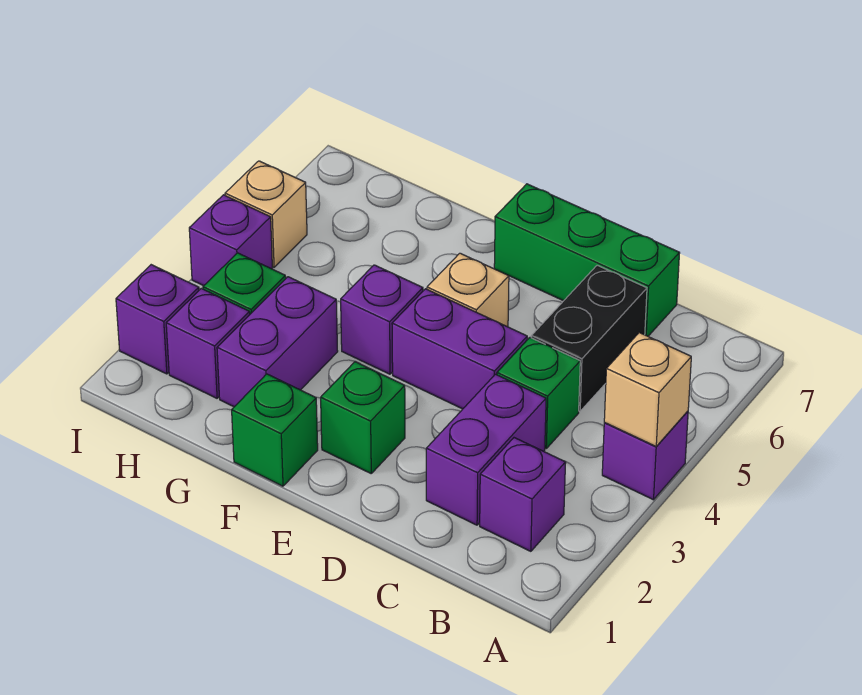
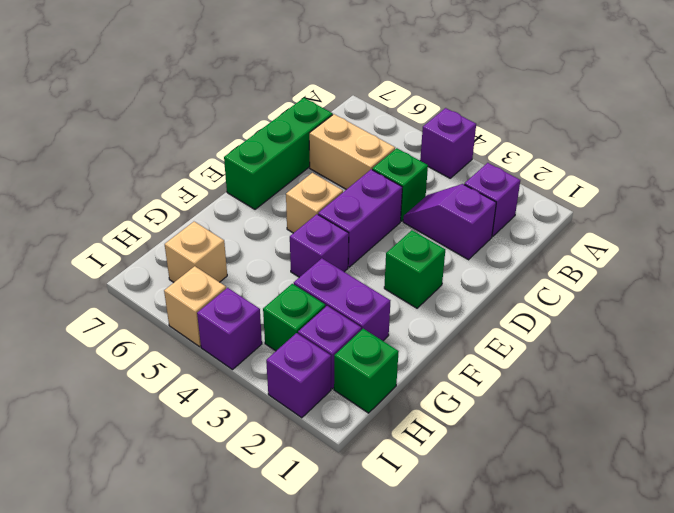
tan 1x1 brick [604,333,691,446] -> tan 1x1 brick moved to [165,222,227,282]
purple 1x2 brick [426,374,546,525] -> purple 1x2 slope [403,184,496,260]
black 1x2 brick [531,265,647,411] -> tan 1x2 brick [309,114,395,190]
green 1x1 brick [232,374,318,486] -> green 1x1 brick moved to [334,329,399,413]

